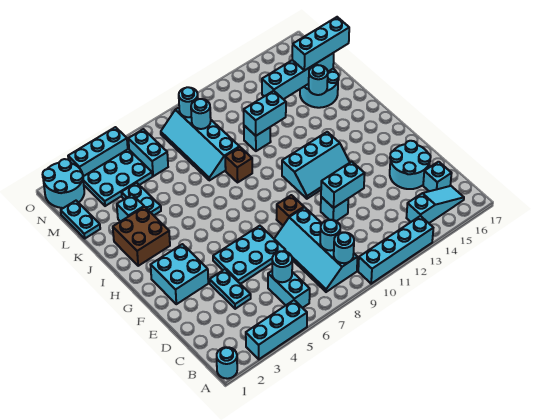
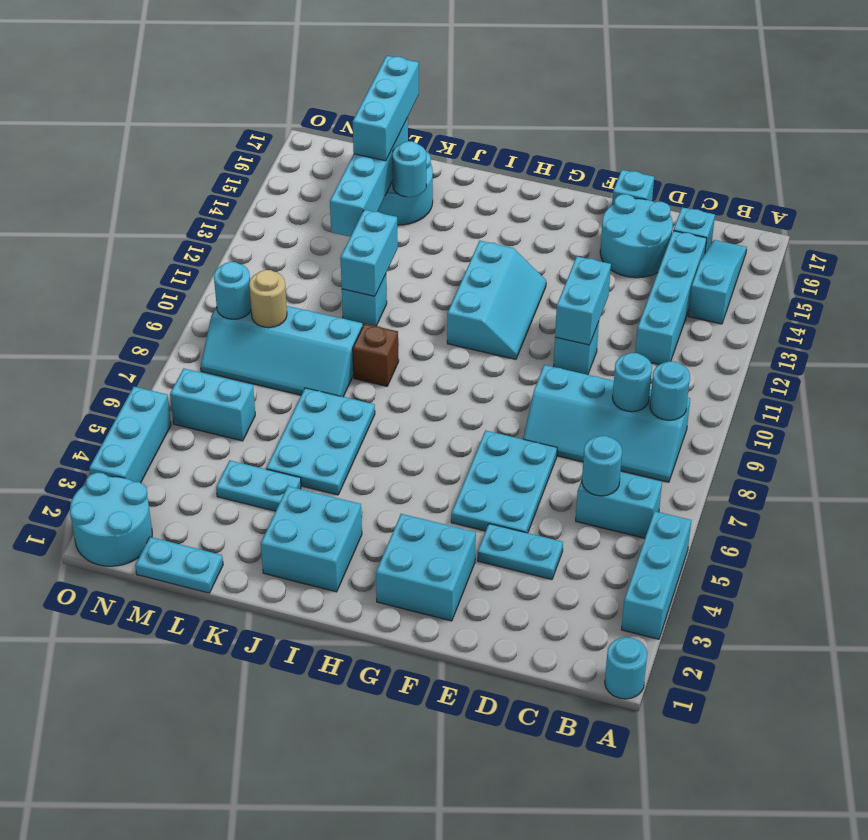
cyan 1x4 brick [358,216,433,284] -> cyan 1x4 brick moved to [635,231,707,364]
brown 1x1 brick [277,195,304,225] -> none
brown 2x2 brick [113,207,170,266] -> cyan 2x2 brick [261,486,362,592]
cyan 1x1 brick [117,195,144,222] -> cyan 1x1 brick moved to [612,170,654,205]
cyan 2x3 plate [83,149,152,206] -> cyan 2x3 plate moved to [266,388,375,495]
cyan 1x1 round brick [191,99,211,129] -> tan 1x1 round brick [249,270,287,328]

